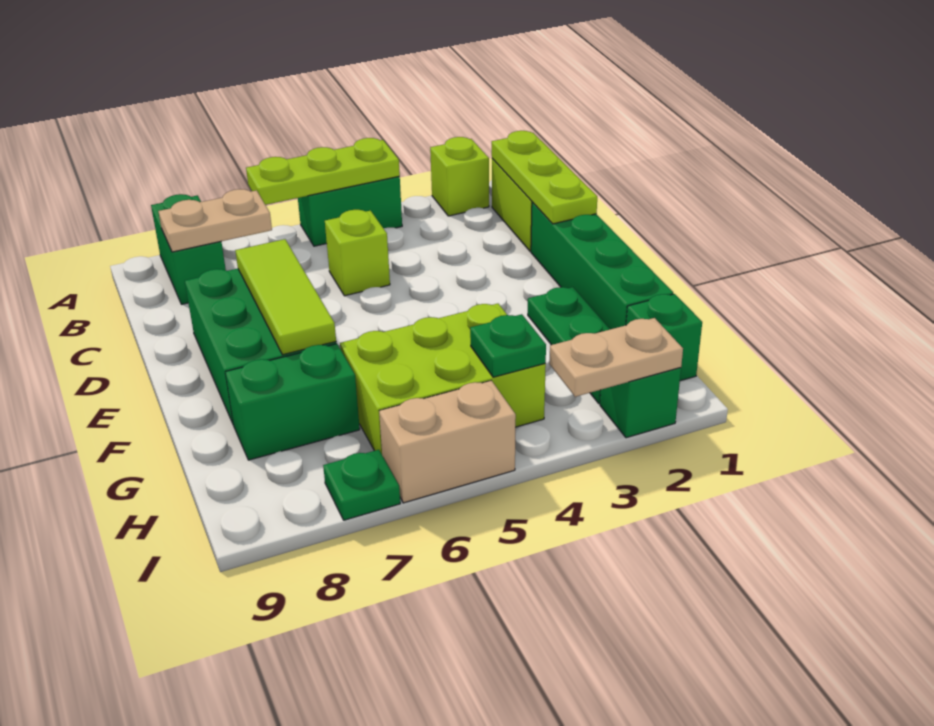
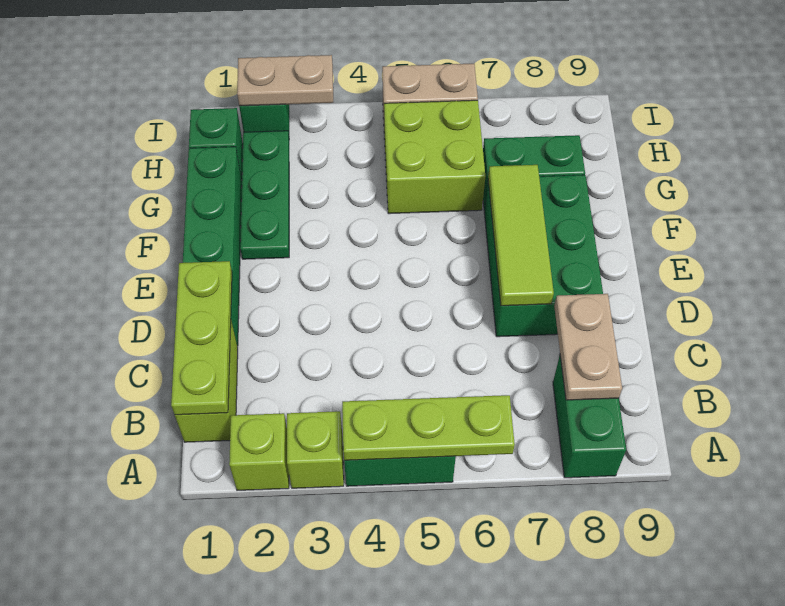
tan 1x2 plate [158,189,272,252] -> tan 1x2 plate turned to [554,294,622,400]
lime 1x1 brick [325,210,390,296] -> lime 1x1 brick moved to [287,411,344,488]
lime 2x3 brick [340,304,546,454] -> lime 2x2 brick [384,100,485,214]
green 1x1 plate [470,314,546,377] -> none
green 1x1 plate [323,450,400,520] -> none

